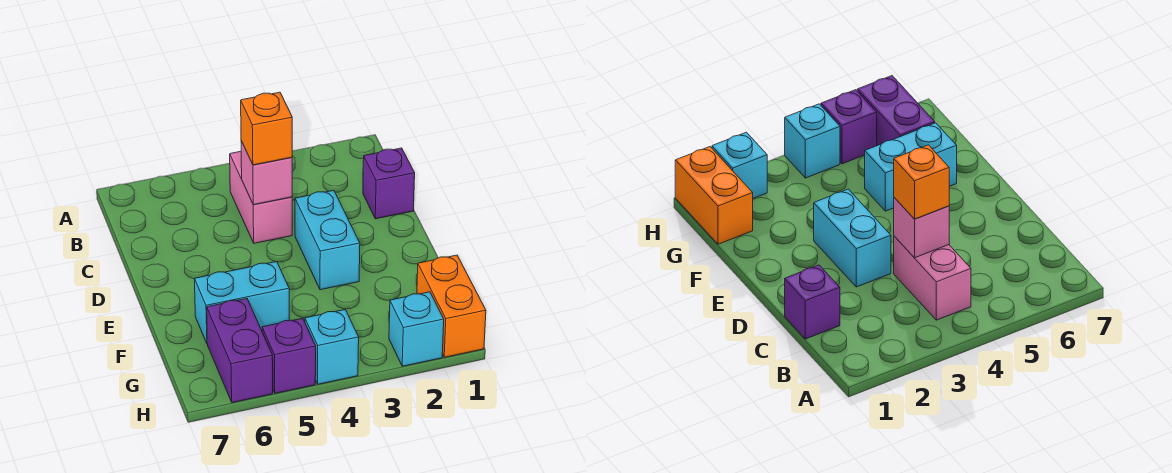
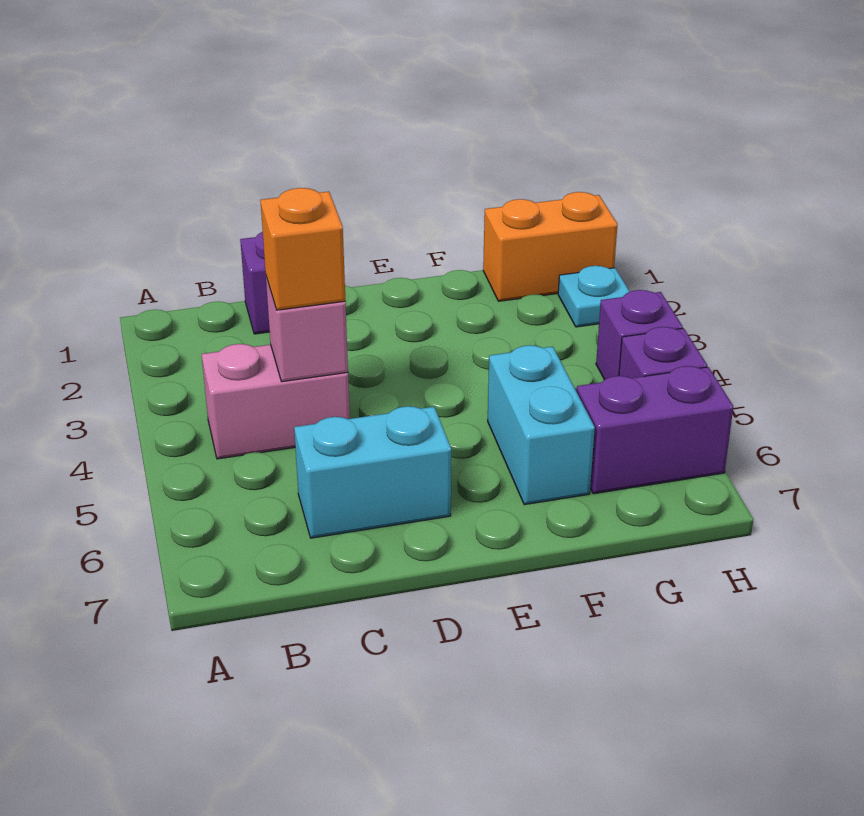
cyan 1x2 brick [295,190,360,290] -> cyan 1x2 brick moved to [294,406,451,538]
cyan 1x1 brick [389,292,444,366] -> cyan 1x1 plate [558,266,630,327]
cyan 1x1 brick [305,310,359,384] -> purple 1x1 brick [596,290,683,380]

